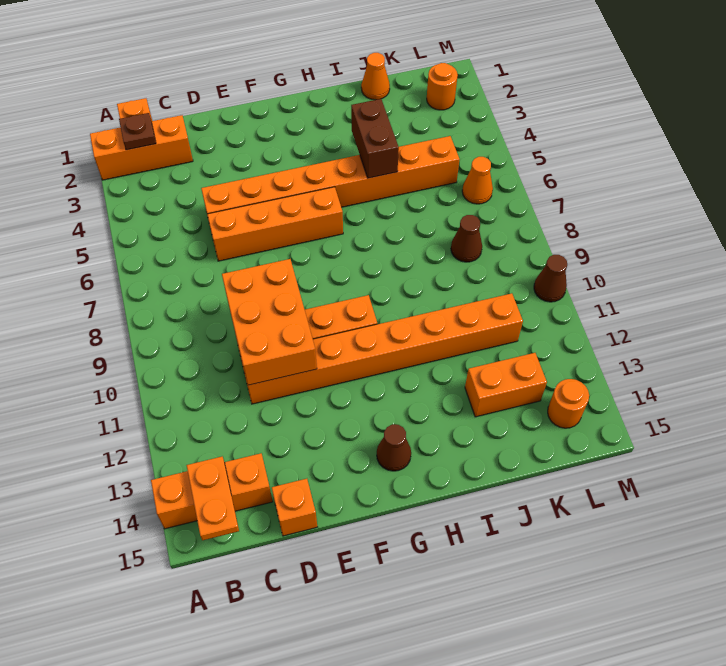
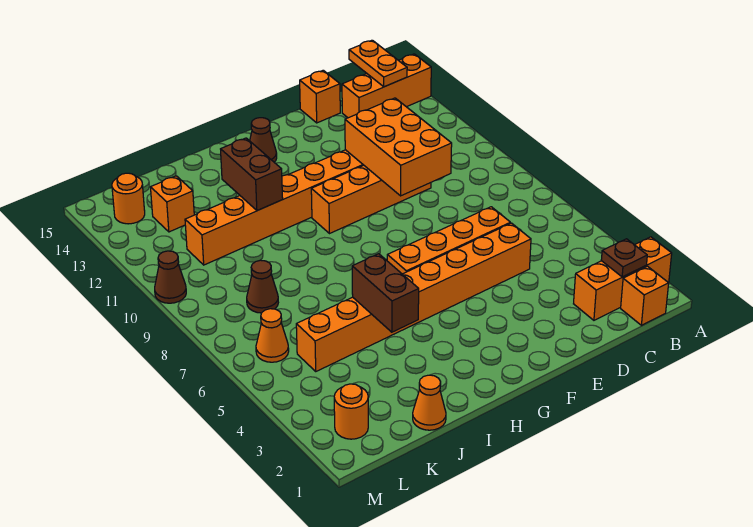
none -> brown 1x2 brick [221,138,283,211]
orange 1x2 brick [465,353,547,417] -> orange 1x1 brick [150,176,194,232]

